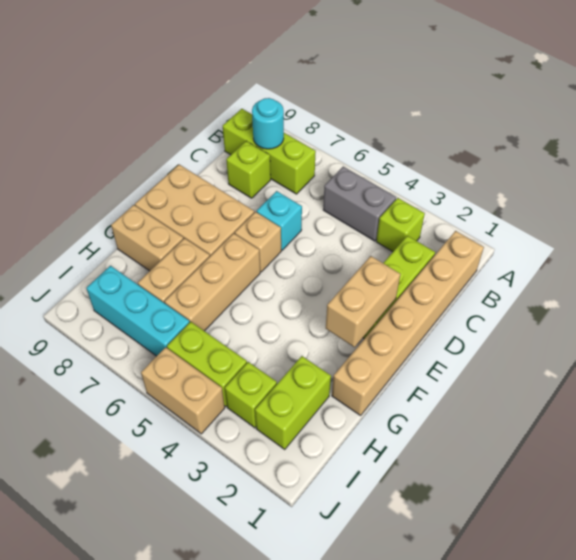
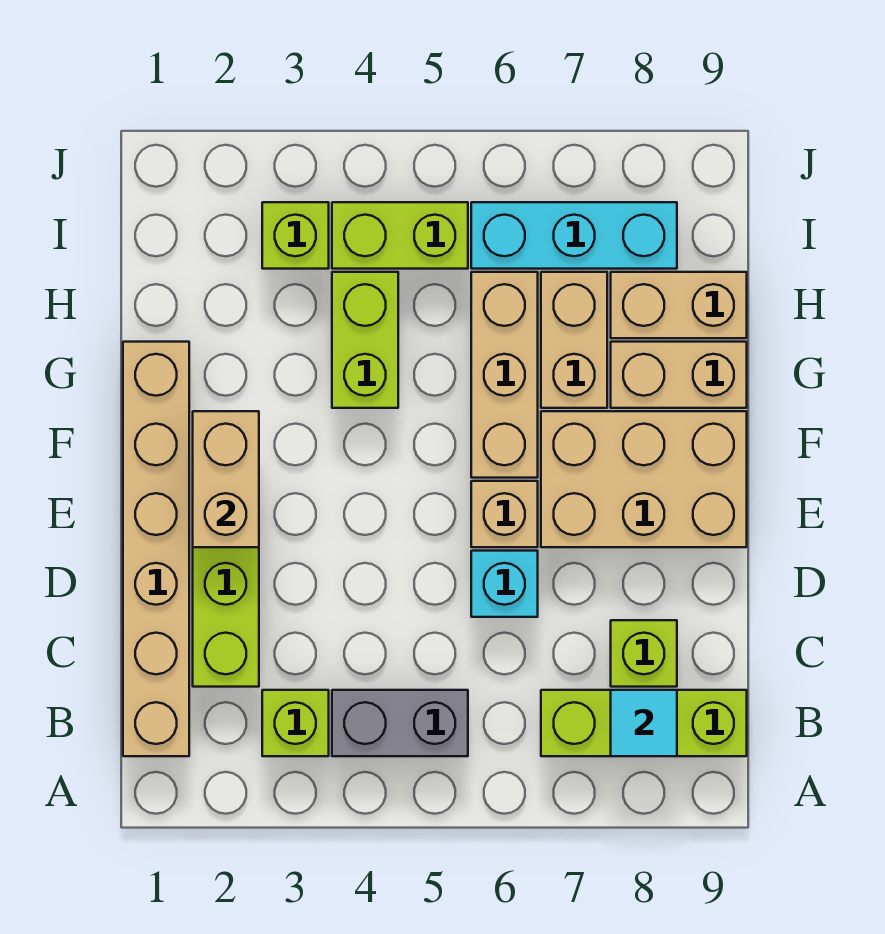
cyan 1x1 round brick [252,98,284,149] -> cyan 1x1 tile [611,690,677,756]
lime 1x2 brick [255,356,331,449] -> lime 1x2 brick moved to [332,272,398,408]
tan 1x2 brick [141,347,225,434] -> tan 1x2 brick moved to [611,272,747,338]

